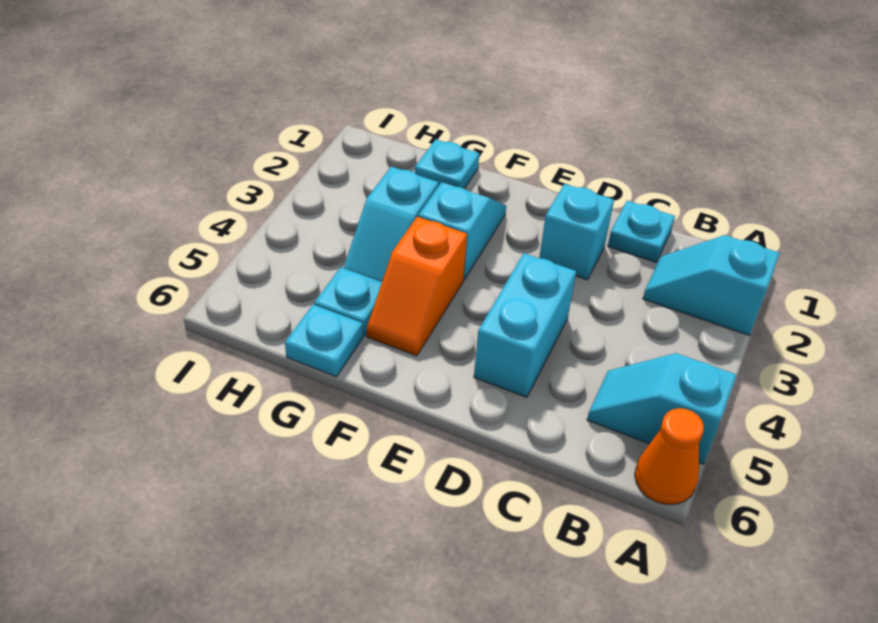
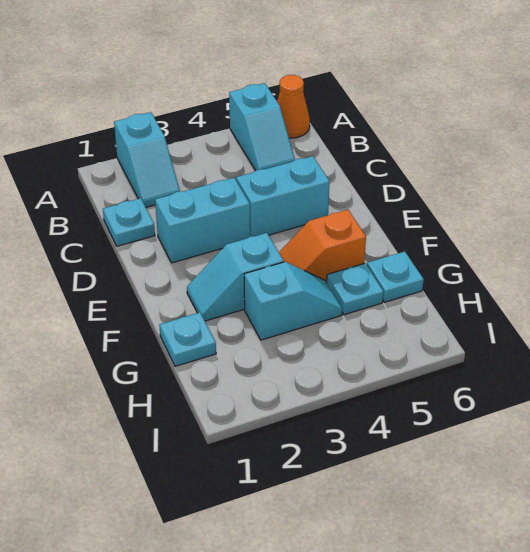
cyan 1x1 brick [539,184,614,280] -> cyan 1x2 brick [155,178,250,263]
orange 1x2 slope [367,217,467,356] -> orange 1x2 slope turned to [279,210,366,283]

